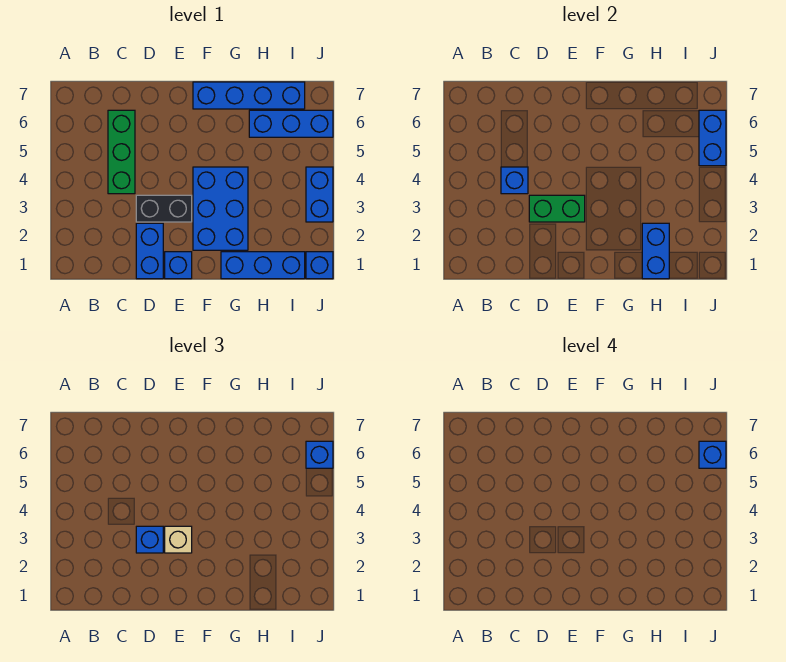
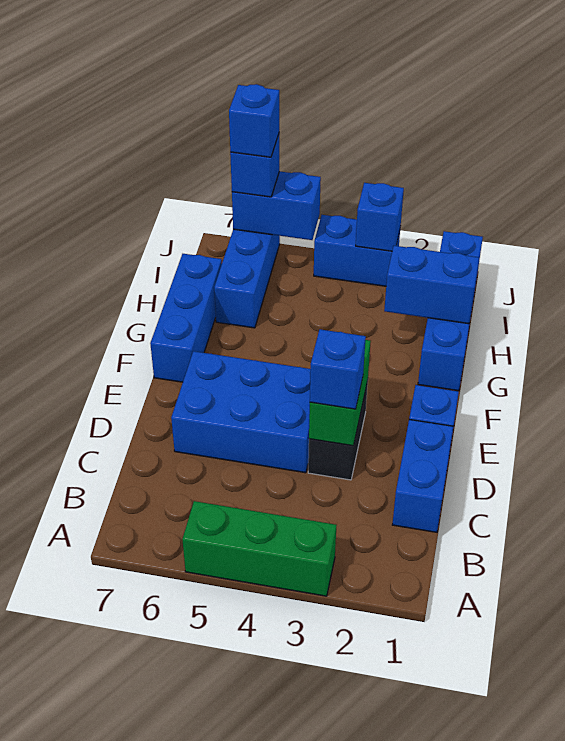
green 1x3 brick [108,110,135,194] -> green 1x3 brick moved to [182,501,337,596]
blue 1x1 brick [501,167,528,194] -> blue 1x1 brick moved to [356,183,404,251]
blue 1x2 brick [136,223,163,279] -> blue 1x2 brick turned to [392,419,453,532]
tan 1x1 brick [165,526,192,553] -> none
blue 2x3 brick [193,167,248,250] -> blue 2x3 brick moved to [171,351,311,473]
blue 1x4 brick [193,82,305,109] -> blue 1x3 brick [150,254,222,382]

